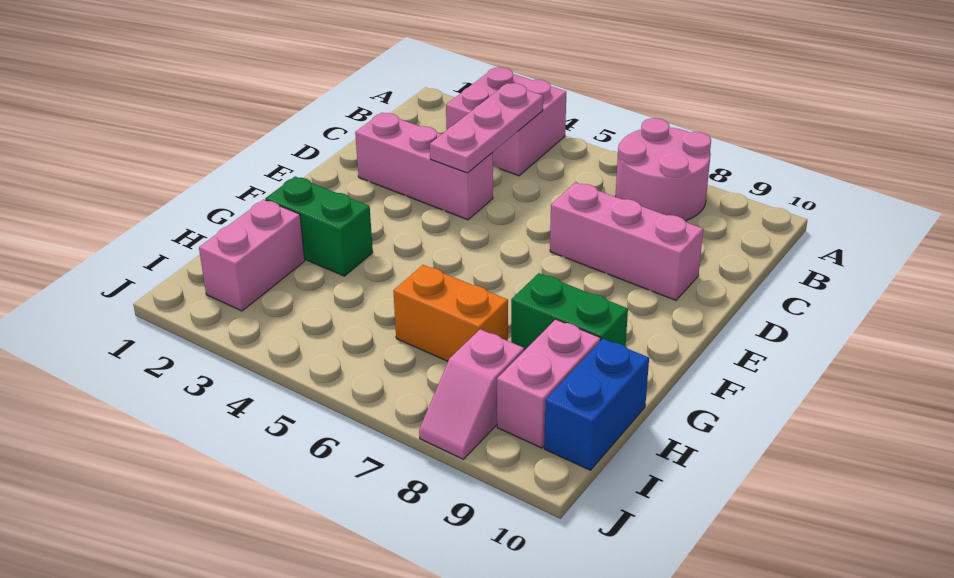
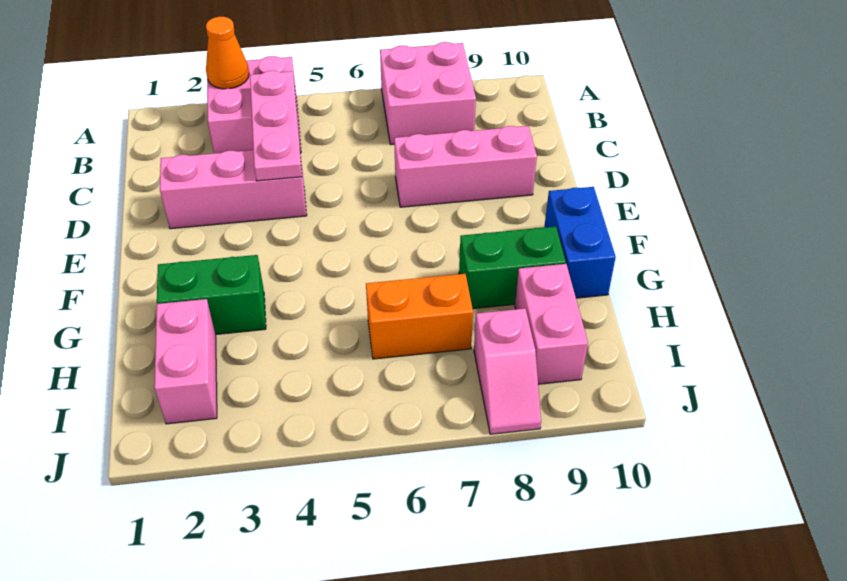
none -> orange 1x1 cone [206,17,249,89]
pink 2x2 round brick [616,118,711,221] -> pink 2x2 brick [380,42,476,145]
blue 1x2 brick [544,339,649,470] -> blue 1x2 brick moved to [544,187,616,298]

